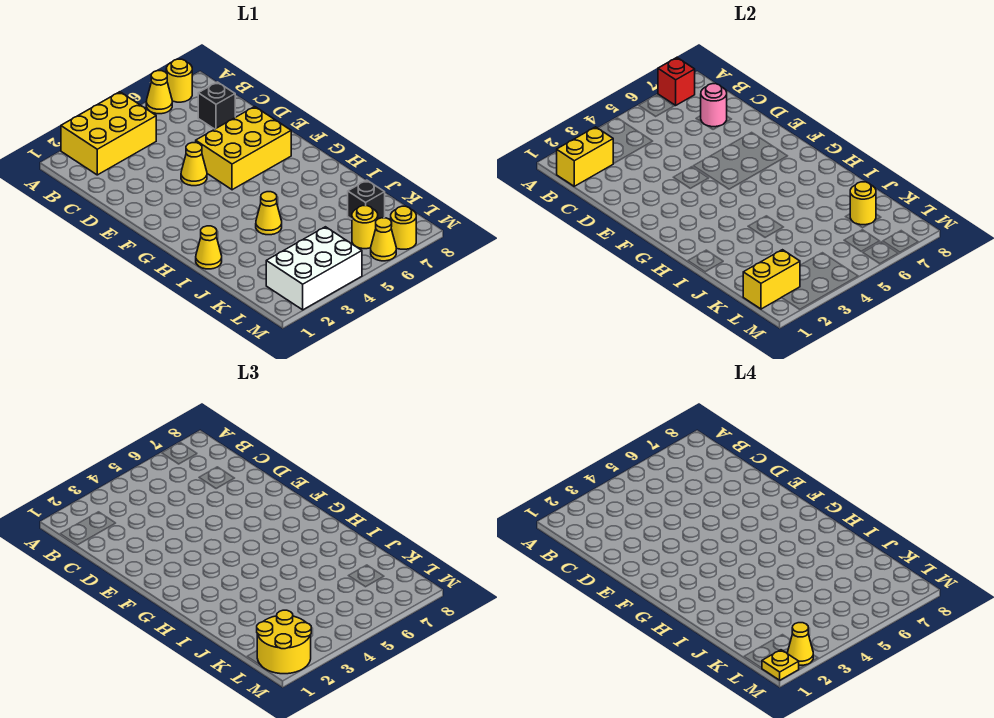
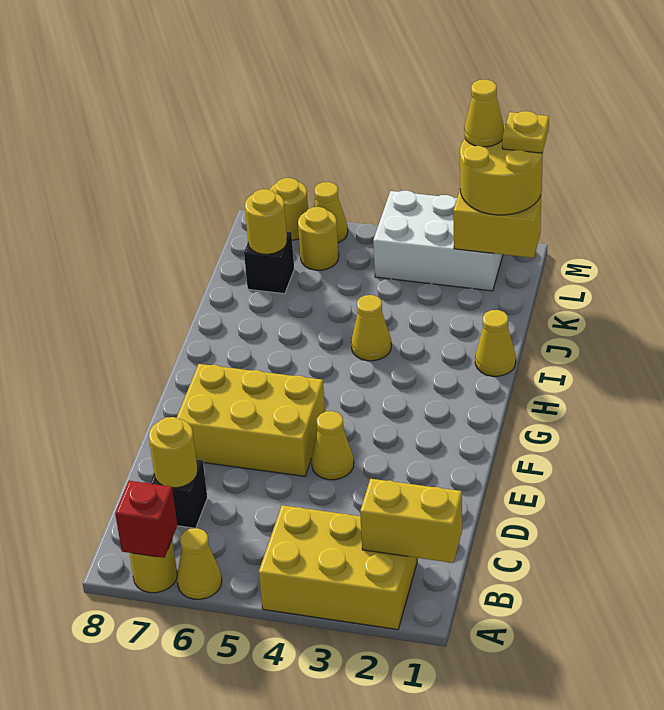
pink 1x1 round brick [701,84,727,127] -> yellow 1x1 round brick [149,417,198,488]

